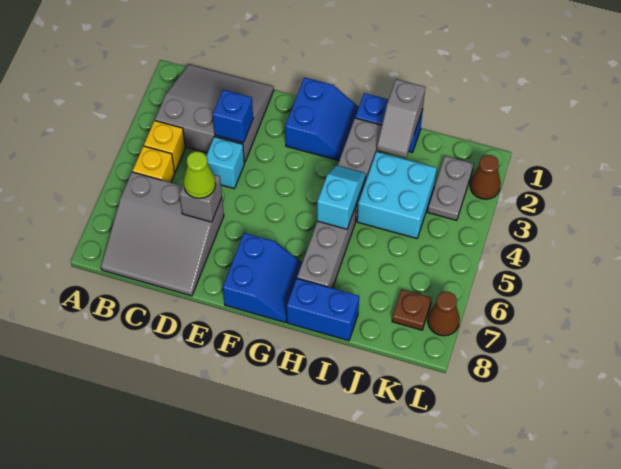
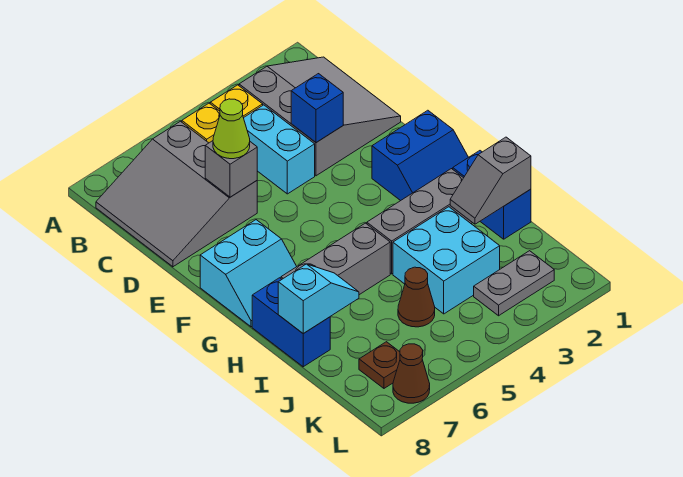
cyan 1x1 brick [206,137,244,189] -> cyan 1x2 brick [244,105,315,194]
blue 2x2 slope [223,233,302,323] -> cyan 2x2 slope [200,220,297,327]
cyan 1x2 slope [317,166,366,229] -> cyan 1x2 slope moved to [278,264,359,334]
brown 1x1 cone [470,155,501,199] -> brown 1x1 cone moved to [398,267,435,327]

